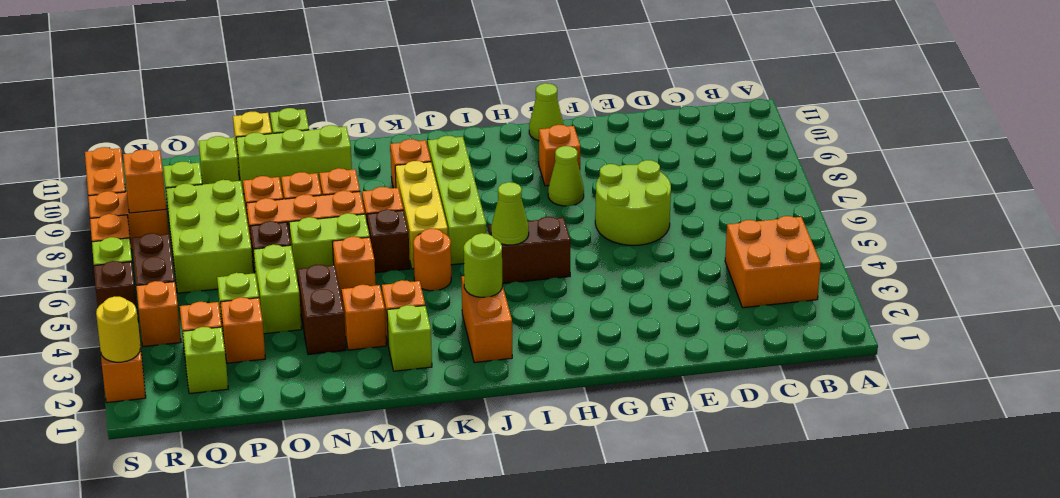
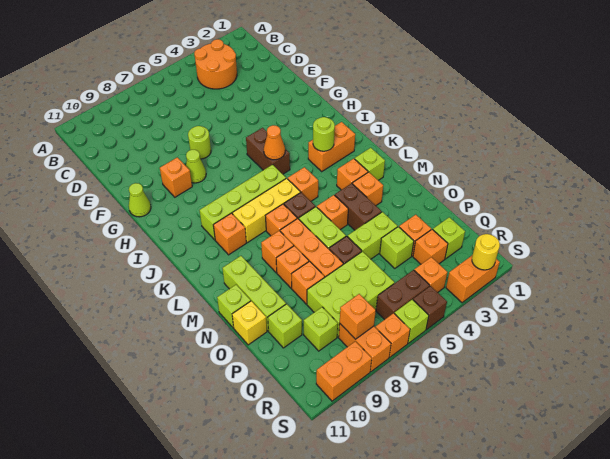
orange 2x2 brick [725,216,821,308] -> orange 2x2 round brick [194,39,237,89]
lime 2x2 round brick [595,160,671,245] -> lime 1x1 round brick [188,126,211,159]
lime 1x1 cone [491,182,529,245] -> orange 1x1 cone [264,125,285,160]
orange 1x1 round brick [413,229,451,291] -> orange 1x1 brick [288,167,318,201]
brown 1x2 brick [297,264,346,355] -> brown 1x2 brick turned to [335,183,382,230]

